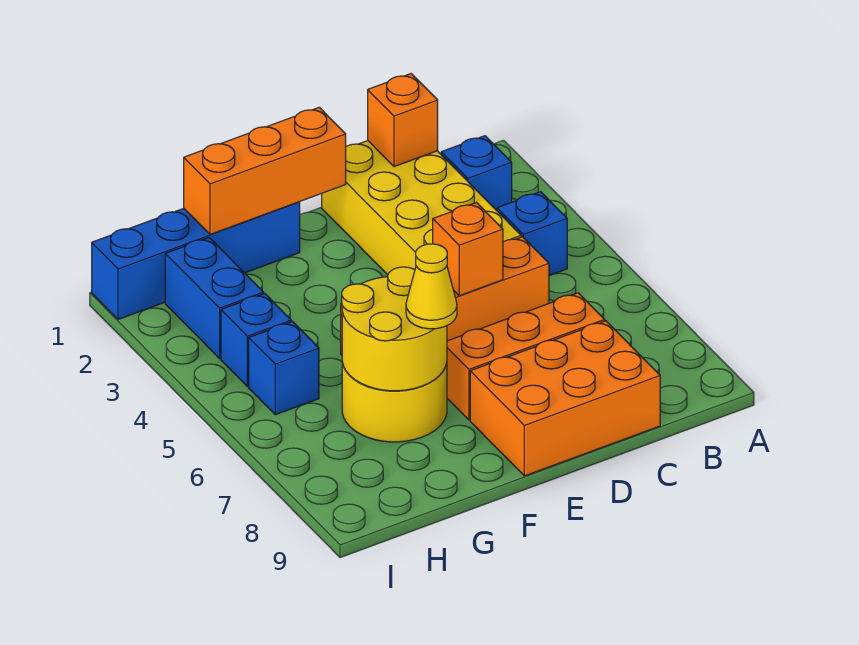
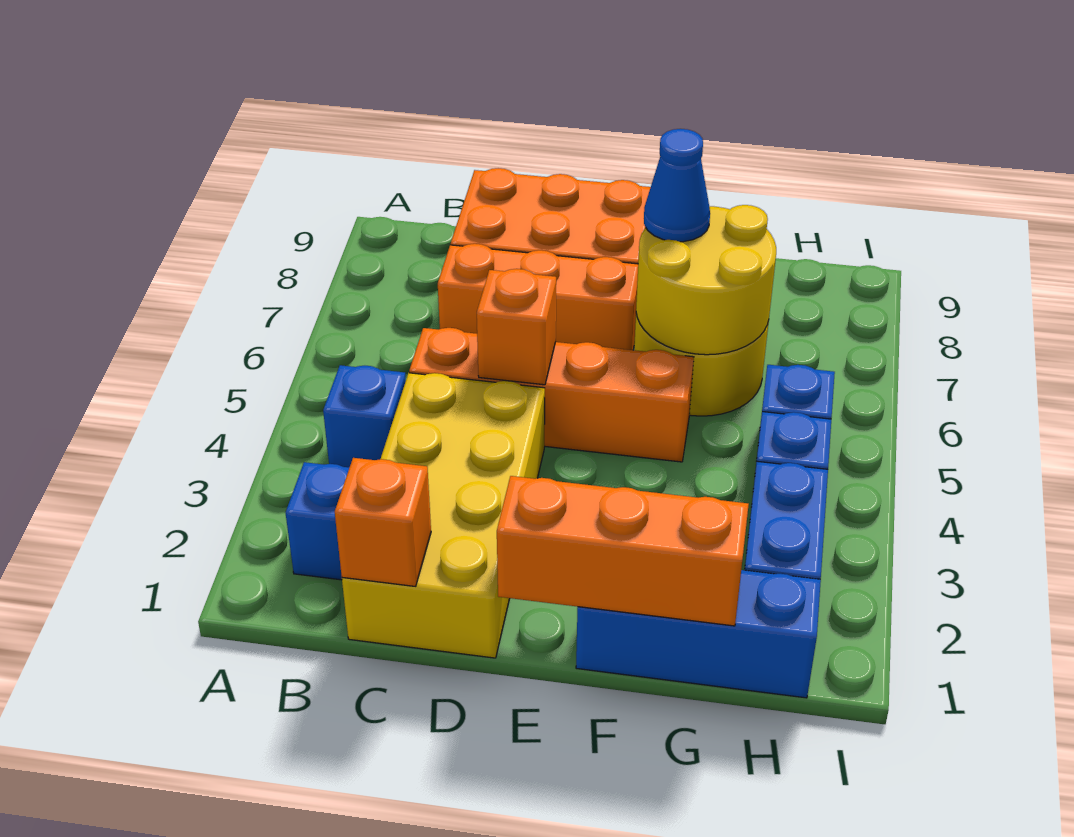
blue 1x4 brick [92,202,300,319] -> blue 1x3 brick [576,570,821,698]
yellow 1x1 cone [406,244,457,329] -> blue 1x1 cone [644,129,710,242]

